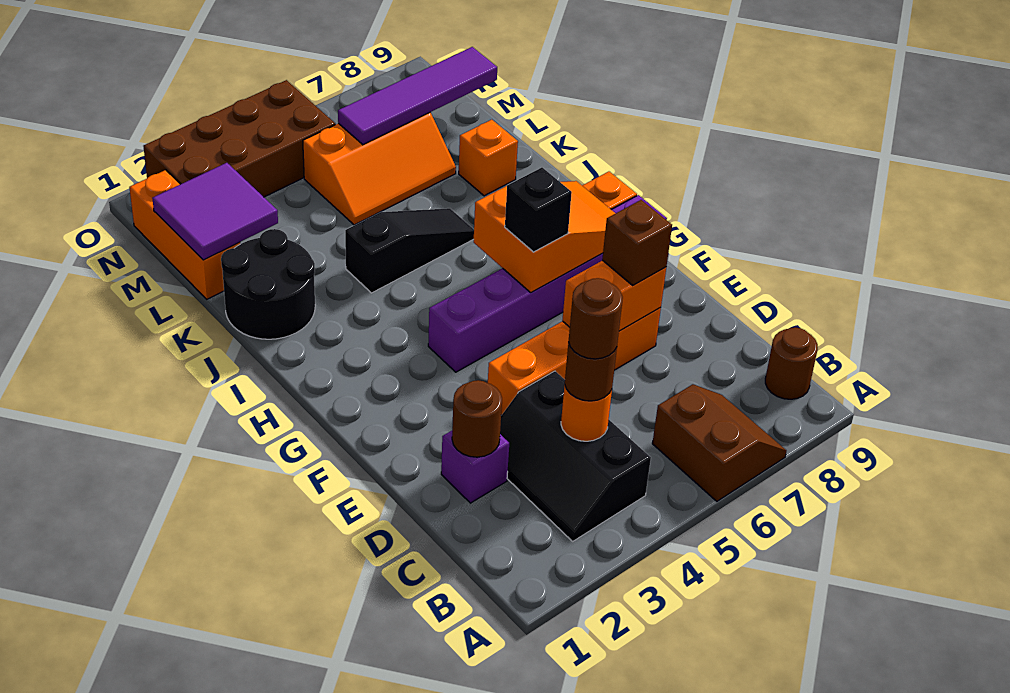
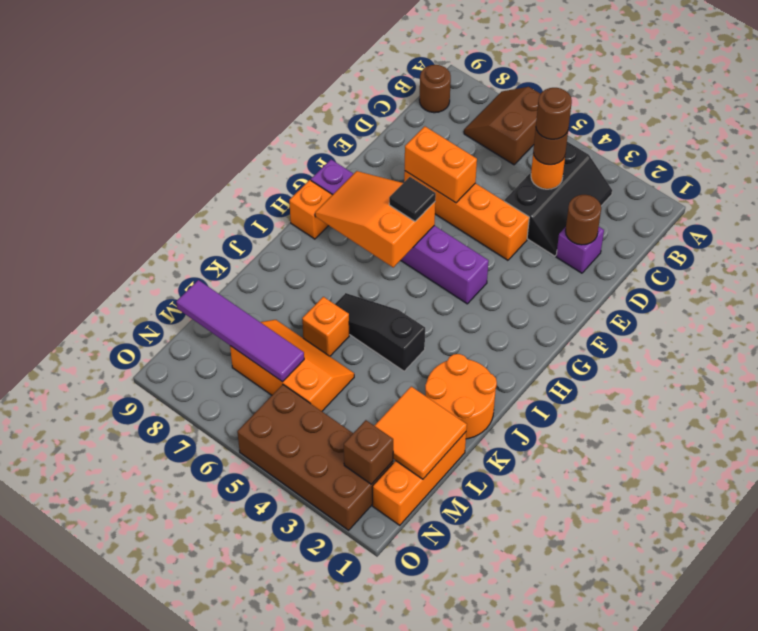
brown 1x1 brick [602,200,672,285] -> brown 1x1 brick moved to [344,420,393,484]
black 1x1 brick [505,168,572,252] -> black 1x1 tile [389,177,436,221]
black 2x2 round brick [221,229,315,339] -> orange 2x2 round brick [425,354,497,439]
orange 1x1 brick [459,120,518,196] -> orange 1x1 brick moved to [302,297,349,356]
purple 2x2 tile [152,163,278,260] -> orange 2x2 tile [375,387,467,479]

